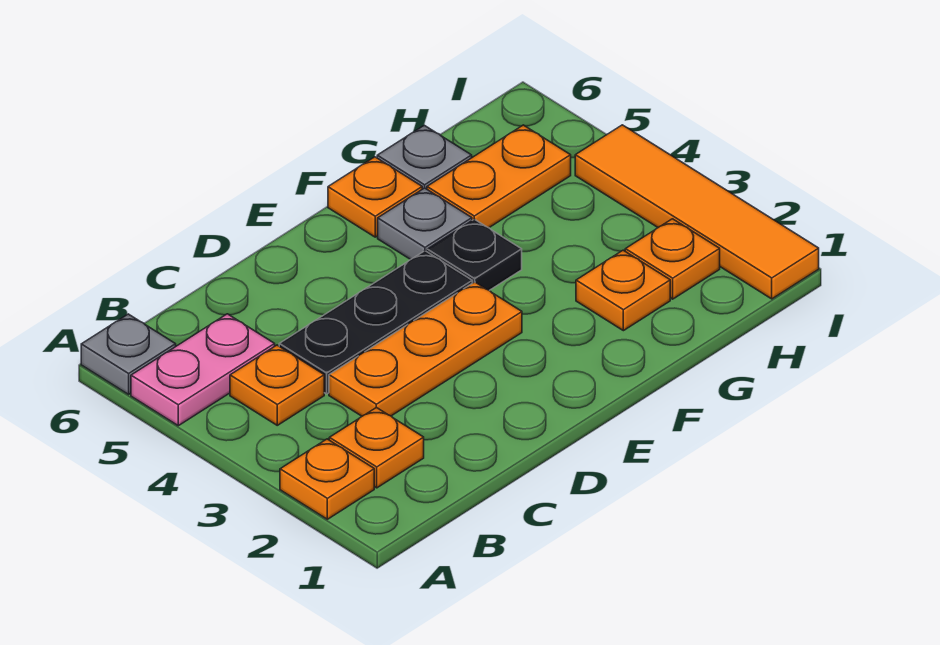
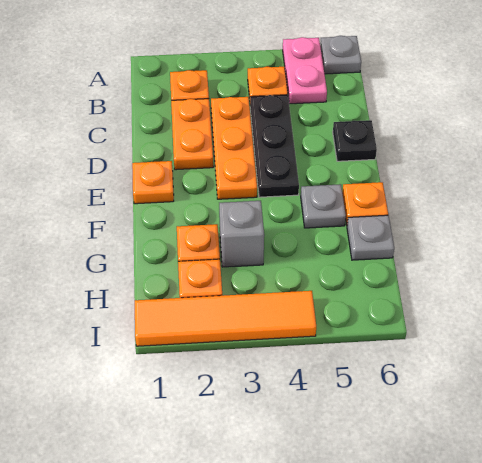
orange 1x1 plate [280,439,374,519] -> orange 1x1 plate moved to [132,161,174,204]
black 1x1 plate [427,219,522,290] -> black 1x1 plate moved to [333,120,377,161]
none -> grey 1x1 brick [219,201,264,267]
orange 1x2 plate [427,125,571,228] -> orange 1x2 plate moved to [171,99,213,170]

